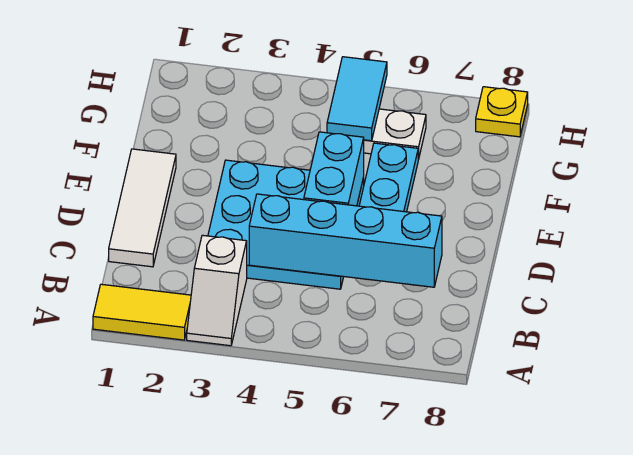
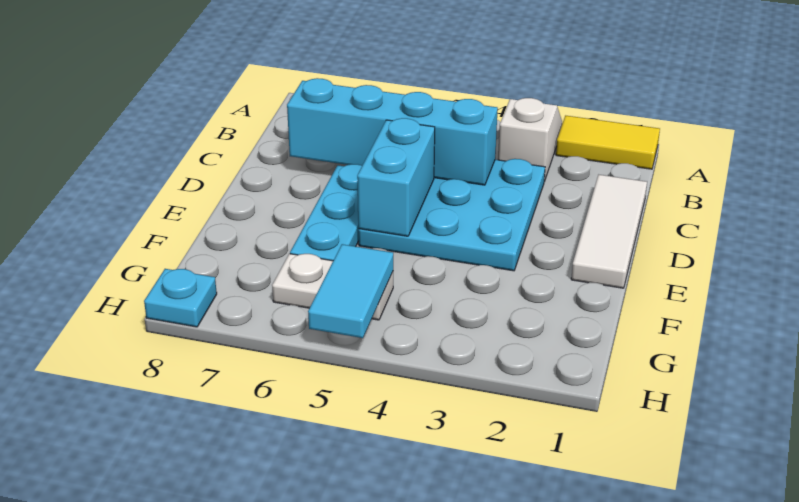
yellow 1x1 plate [476,87,528,137] -> cyan 1x1 plate [144,269,217,327]

